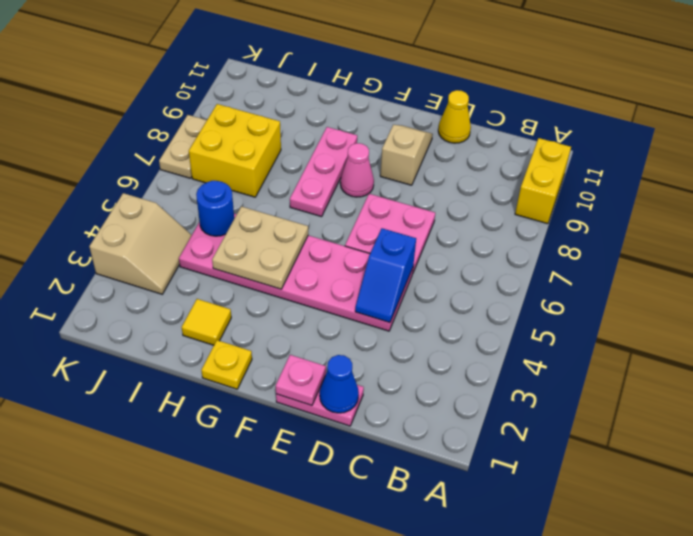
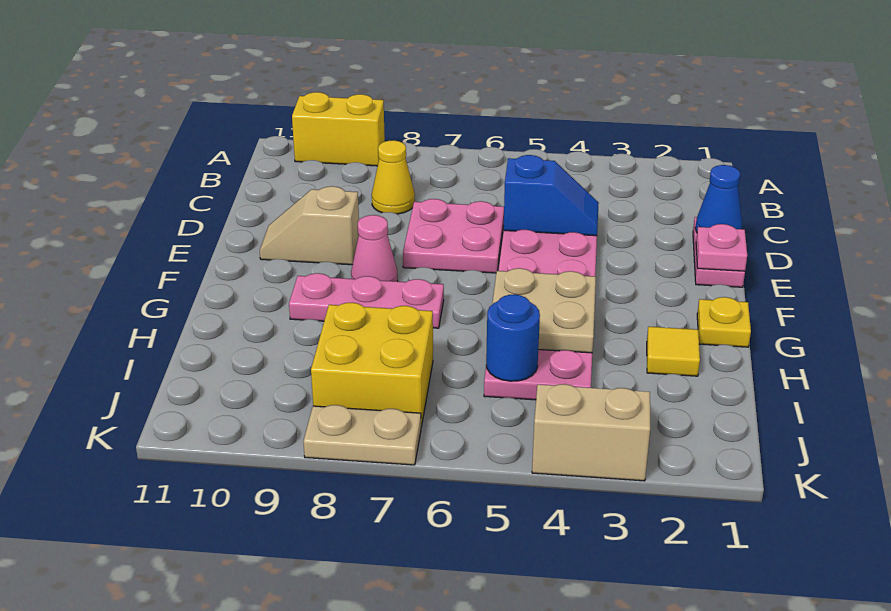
yellow 1x1 cone [438,90,471,143] -> yellow 1x1 cone moved to [372,140,415,214]

